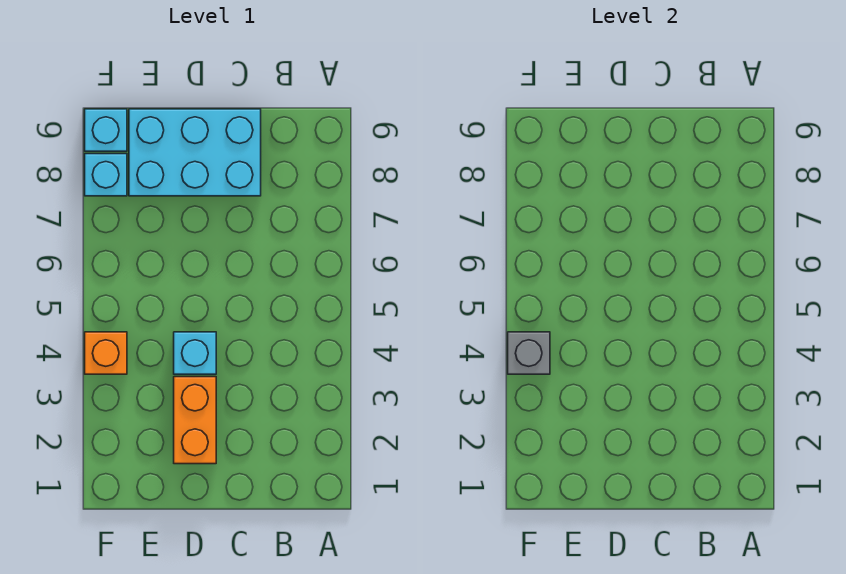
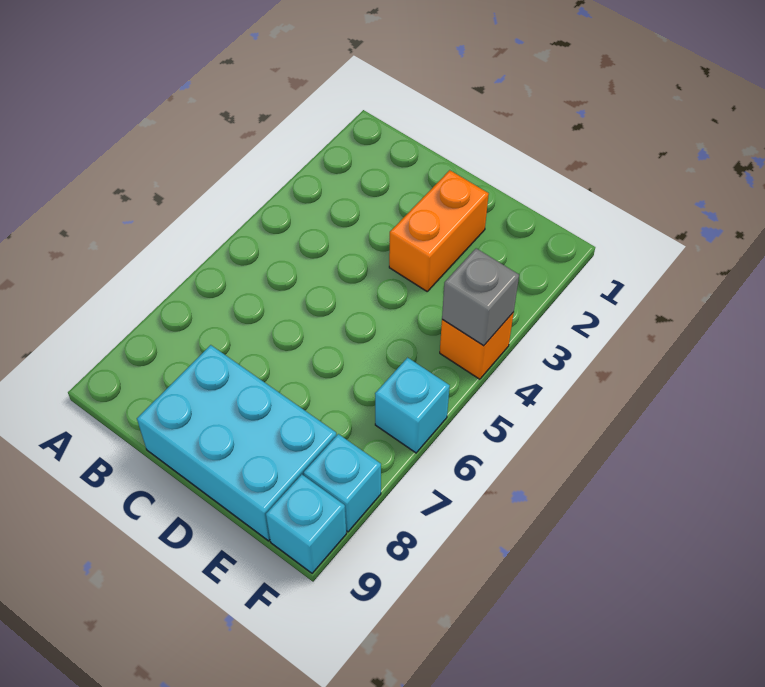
cyan 1x1 brick [174,332,216,374] -> cyan 1x1 brick moved to [375,358,450,453]

